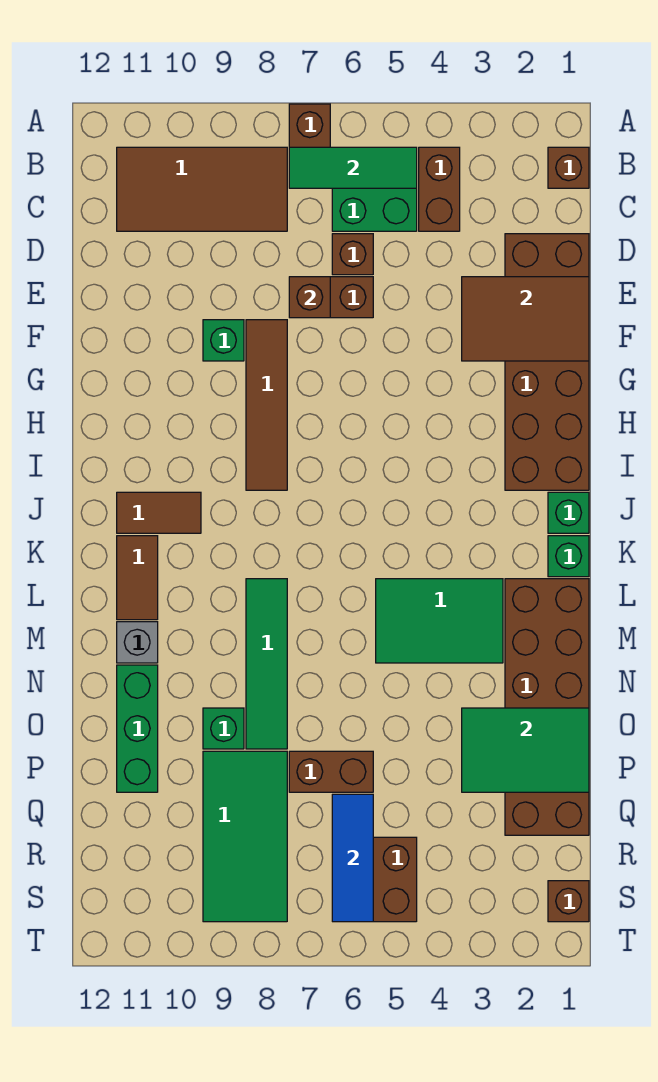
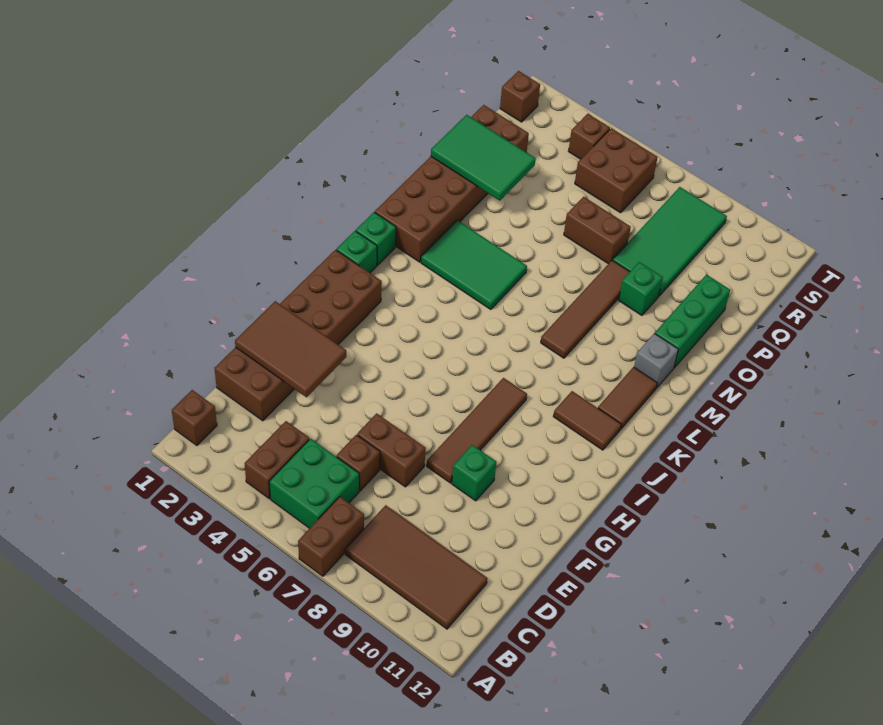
green 1x3 tile [289,147,417,188] -> none
brown 1x1 brick [289,277,330,318] -> brown 1x1 brick moved to [568,114,610,159]
green 1x4 tile [246,579,287,749] -> brown 1x4 tile [541,260,630,358]
blue 1x3 tile [332,794,373,922] -> none

